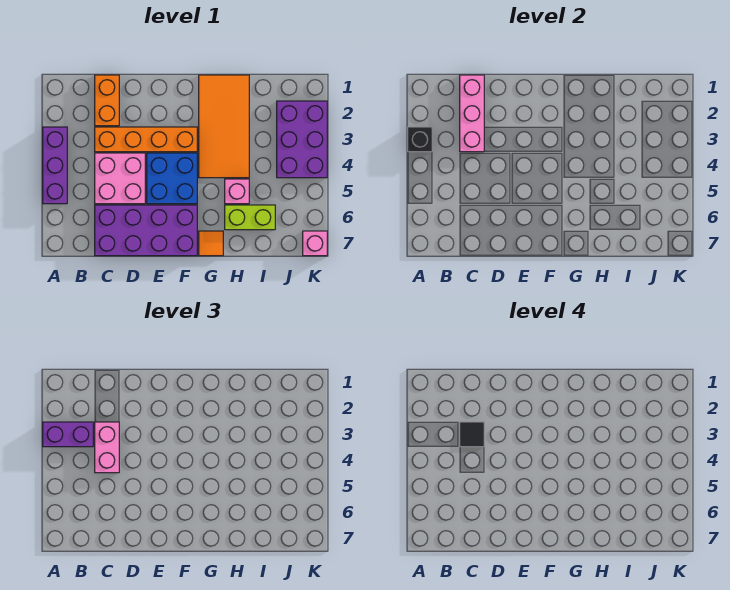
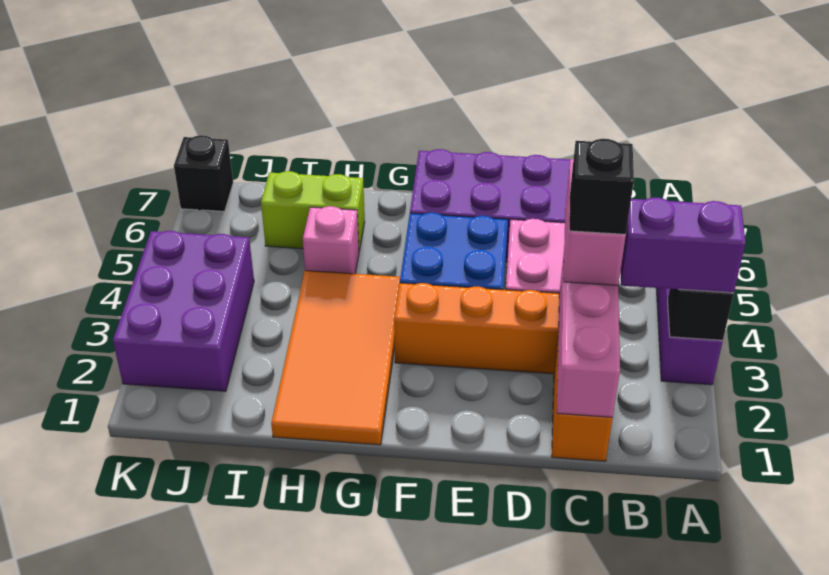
black 1x1 tile [460,422,484,447] -> black 1x1 brick [569,139,634,234]
orange 1x1 tile [199,231,223,256] -> none
pink 1x1 brick [303,231,327,256] -> black 1x1 brick [174,135,233,211]

